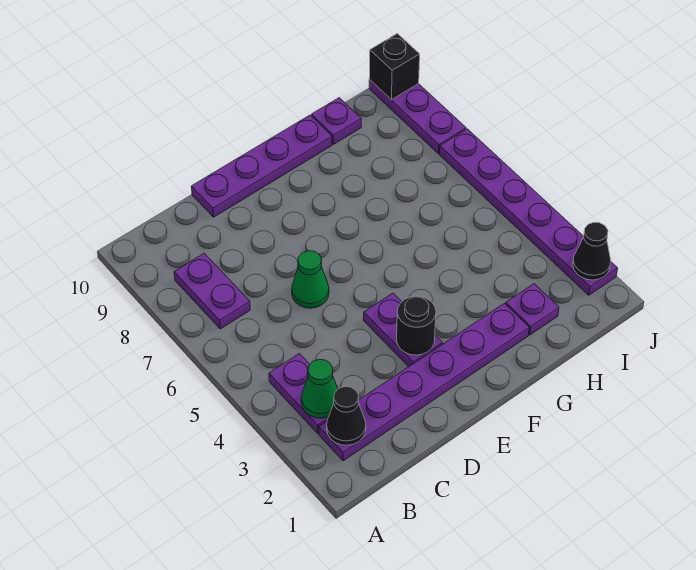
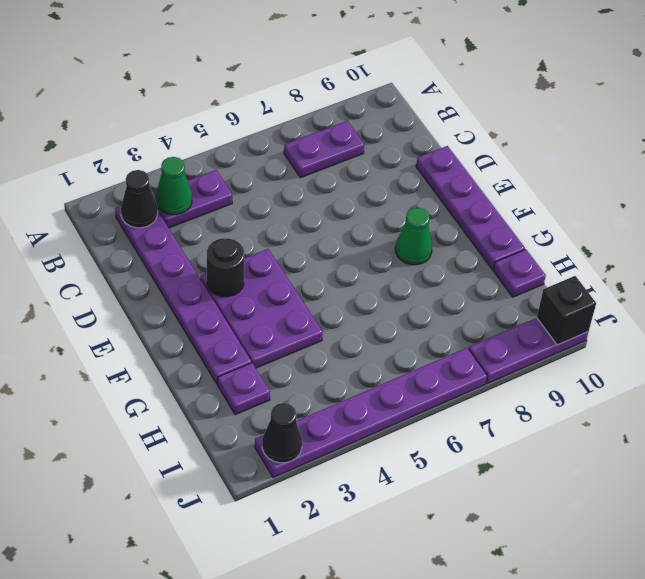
green 1x1 cone [292,251,329,308] -> green 1x1 cone moved to [395,208,432,265]
purple 1x2 plate [364,293,442,367] -> purple 2x3 plate [200,249,323,368]

